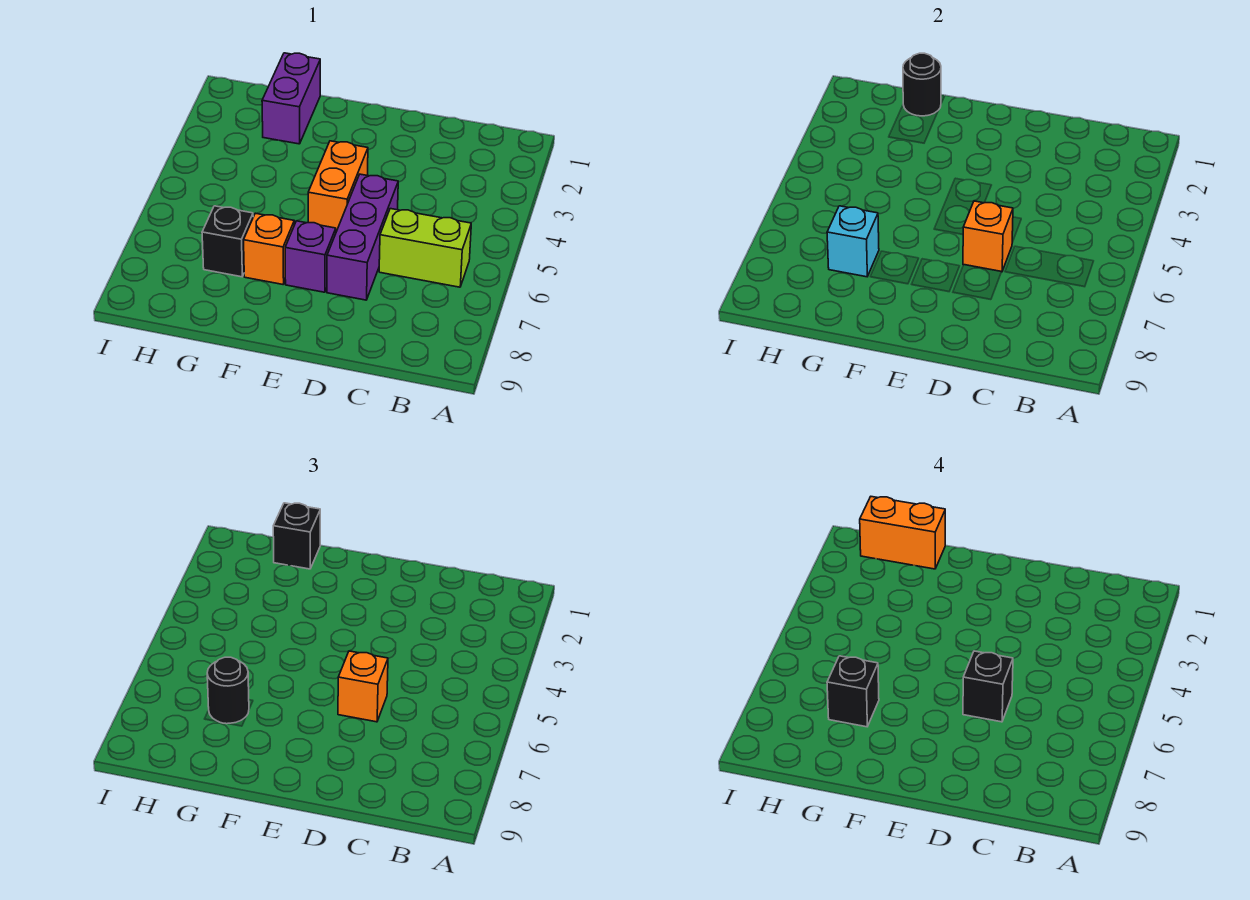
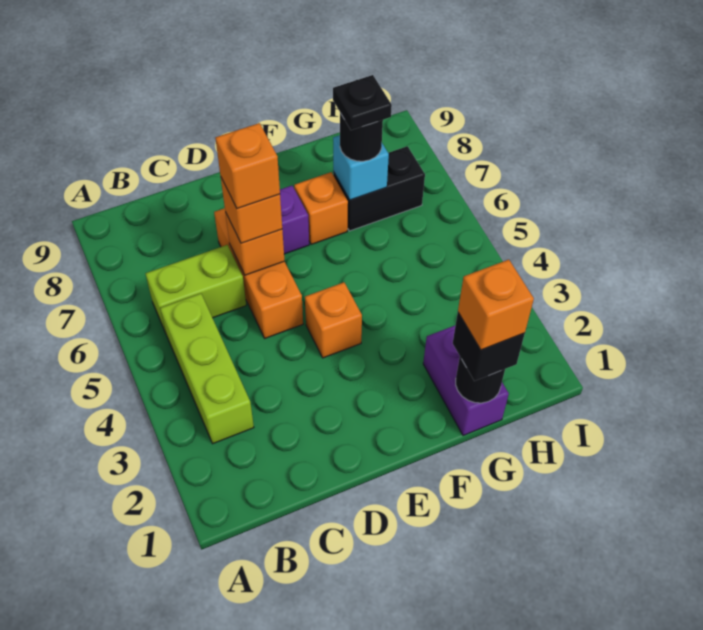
none -> lime 1x3 brick [160,293,254,444]
purple 1x3 brick [327,174,398,300] -> orange 1x3 brick [214,208,303,338]
black 1x1 brick [963,651,1013,722] -> orange 1x1 brick [215,123,280,208]
orange 1x2 brick [308,141,368,232] -> orange 1x1 brick [305,282,362,358]
orange 1x2 brick [860,497,945,569] -> orange 1x1 brick [458,260,534,350]
black 1x1 brick [202,206,253,277] -> black 1x2 brick [333,146,425,231]
black 1x1 brick [827,656,879,727] -> black 1x1 plate [333,75,392,130]

